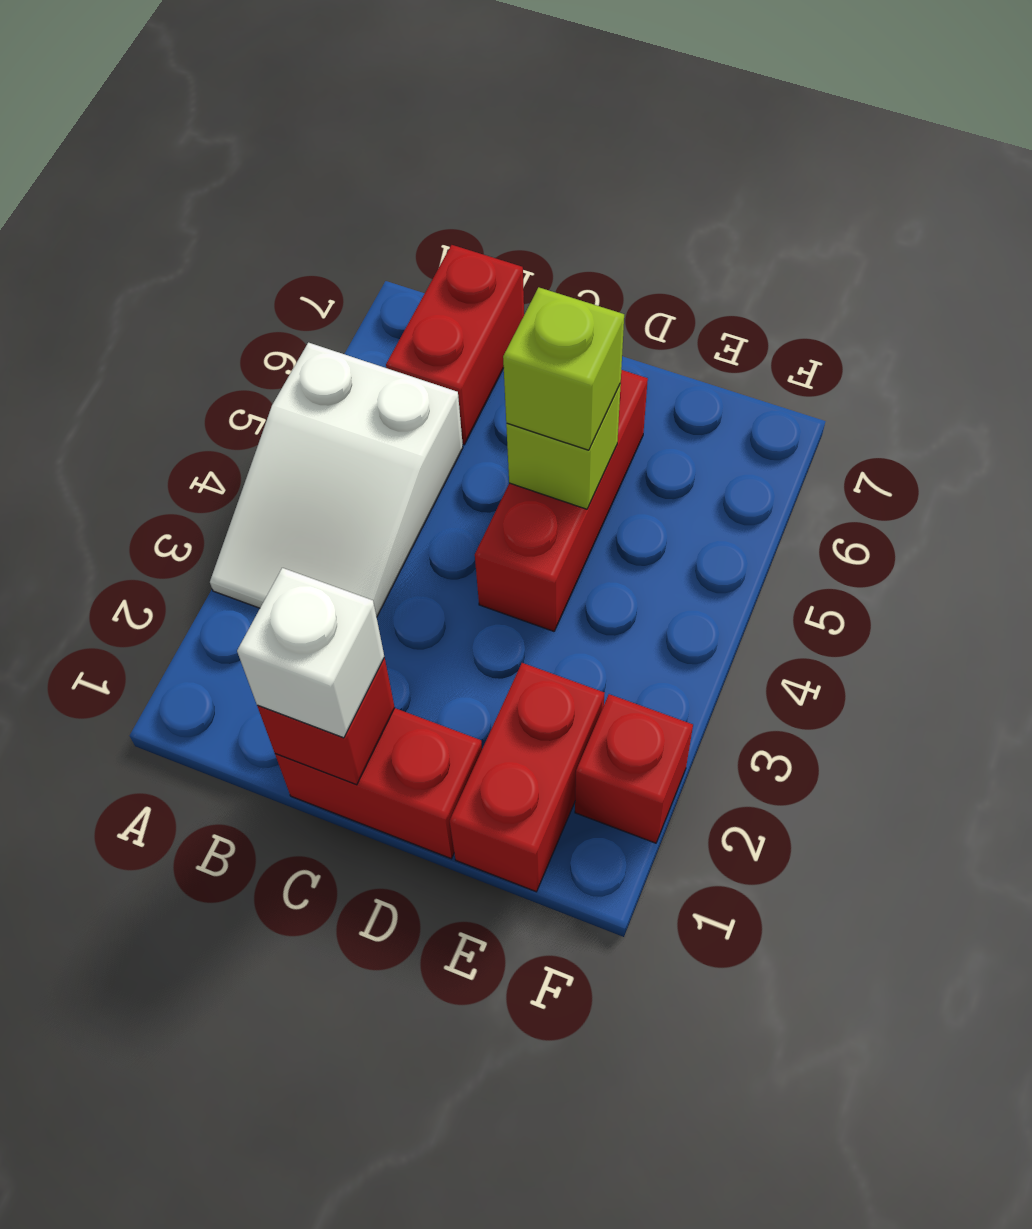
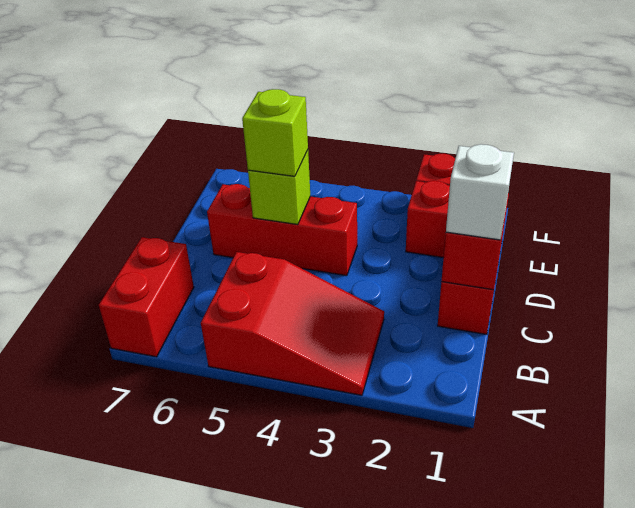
white 2x3 slope [210,343,463,617] -> red 2x3 slope [201,252,384,395]
red 1x2 brick [386,245,524,445] -> red 1x2 brick turned to [99,237,194,357]

